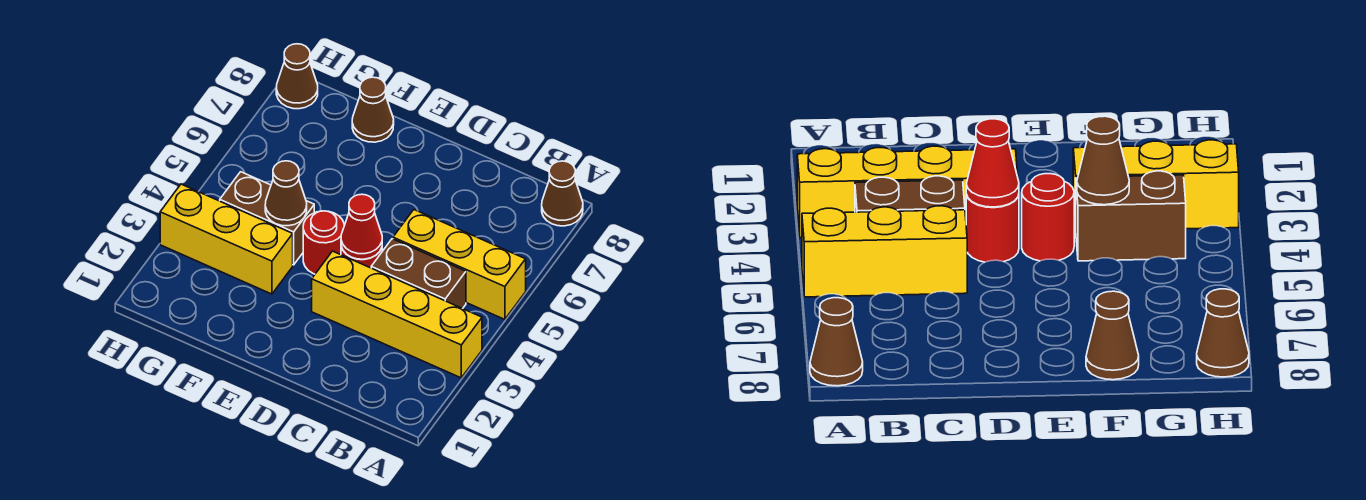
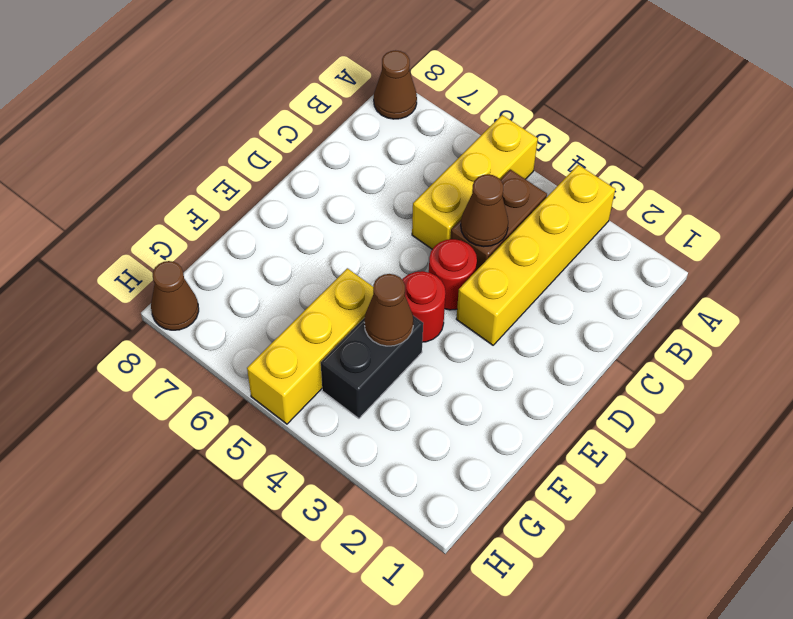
red 1x1 cone [341,194,382,259] -> none
yellow 1x3 brick [160,184,293,294] -> yellow 1x3 brick moved to [247,268,373,424]
brown 1x2 brick [220,172,314,265] -> black 1x2 brick [321,316,423,418]
brown 1x1 cone [352,77,394,142] -> brown 1x1 cone moved to [461,174,508,247]

